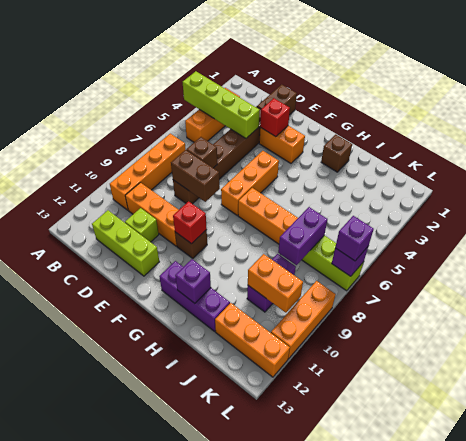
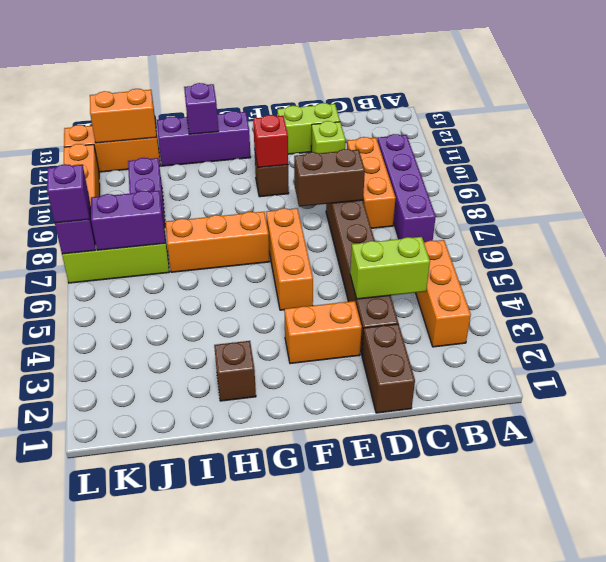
lime 1x4 brick [183,71,260,138] -> lime 1x2 brick [350,237,430,299]
orange 1x4 brick [110,134,186,210] -> purple 1x4 brick [378,134,436,242]
orange 1x3 brick [125,183,178,246] -> orange 1x3 brick turned to [347,137,396,228]
lime 1x3 brick [92,210,159,276] -> lime 1x2 brick [277,103,340,154]
brown 1x1 brick [186,137,217,168] -> none
red 1x1 brick [260,98,290,137] -> none
purple 1x2 brick [278,207,327,265] -> purple 1x2 brick turned to [91,191,165,250]
orange 1x2 brick [248,254,303,313] -> orange 1x2 brick moved to [90,89,157,143]

